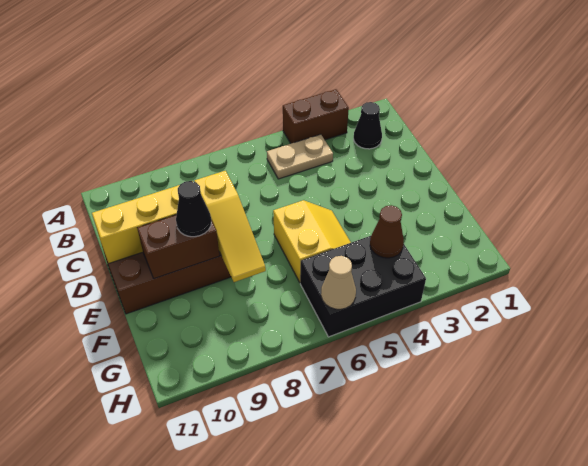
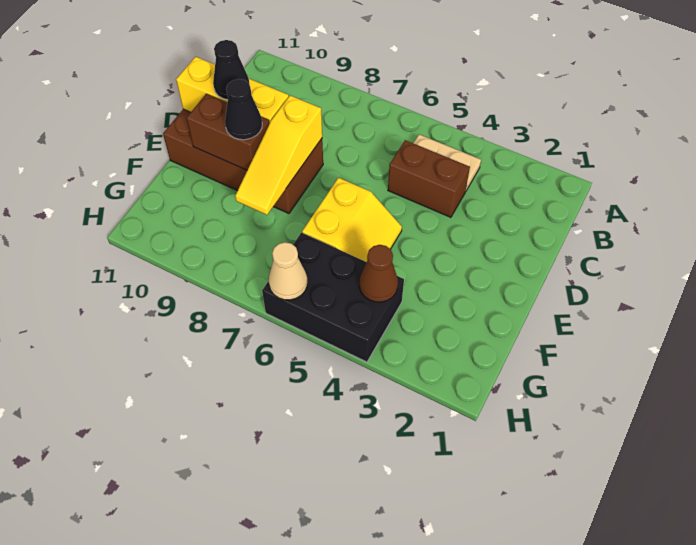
brown 1x2 brick [283,89,349,143] -> brown 1x2 brick moved to [388,140,470,217]
black 1x1 cone [354,102,382,149] -> black 1x1 cone moved to [213,40,249,100]

